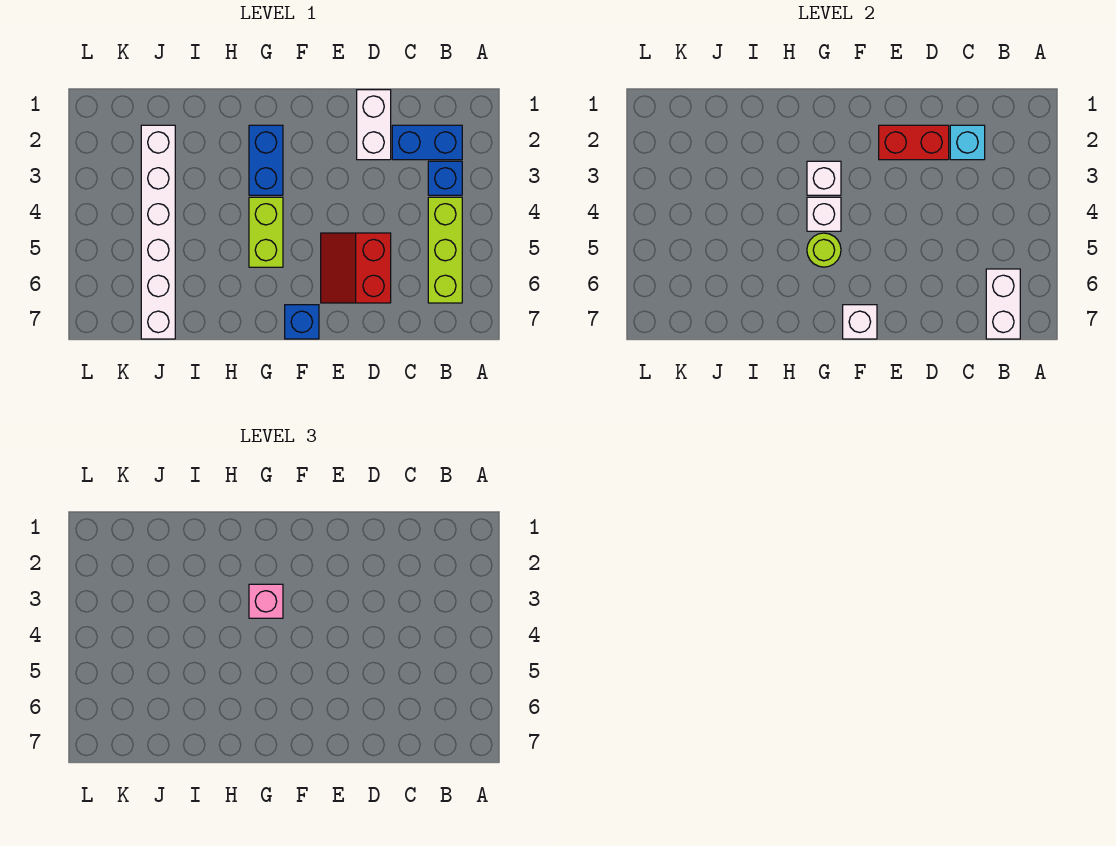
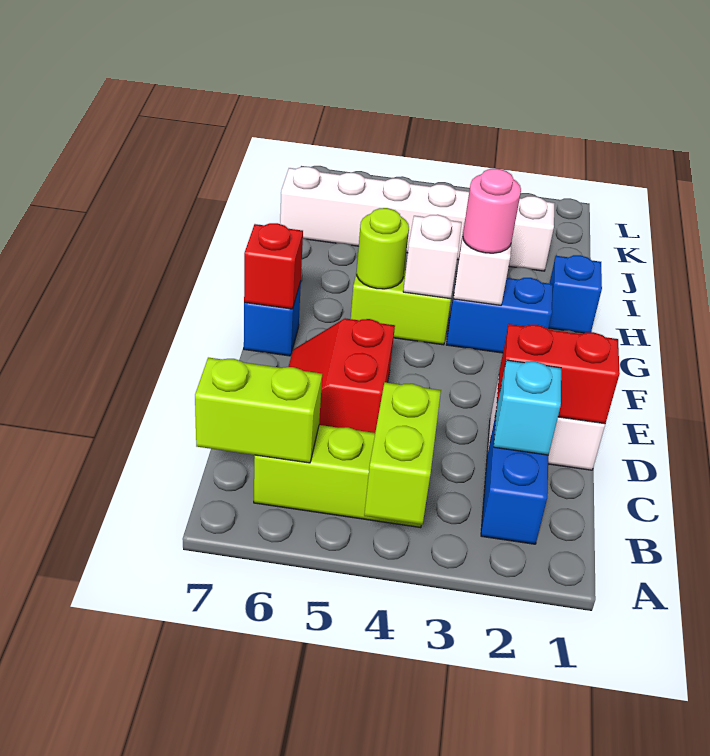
none -> lime 1x2 brick [364,382,441,525]
blue 1x1 brick [428,161,462,195] -> blue 1x1 brick moved to [549,255,602,333]
white 1x2 brick [986,269,1020,339] -> lime 1x2 brick [195,358,322,463]
red 1x2 brick [879,125,949,160] -> red 1x2 brick turned to [496,324,620,424]
red 2x2 slope [321,233,391,303] -> red 2x2 slope turned to [288,318,395,433]
white 1x1 brick [843,305,877,339] -> red 1x1 brick [244,223,303,309]
pink 1x1 brick [249,584,283,618] -> pink 1x1 round brick [463,169,521,253]

